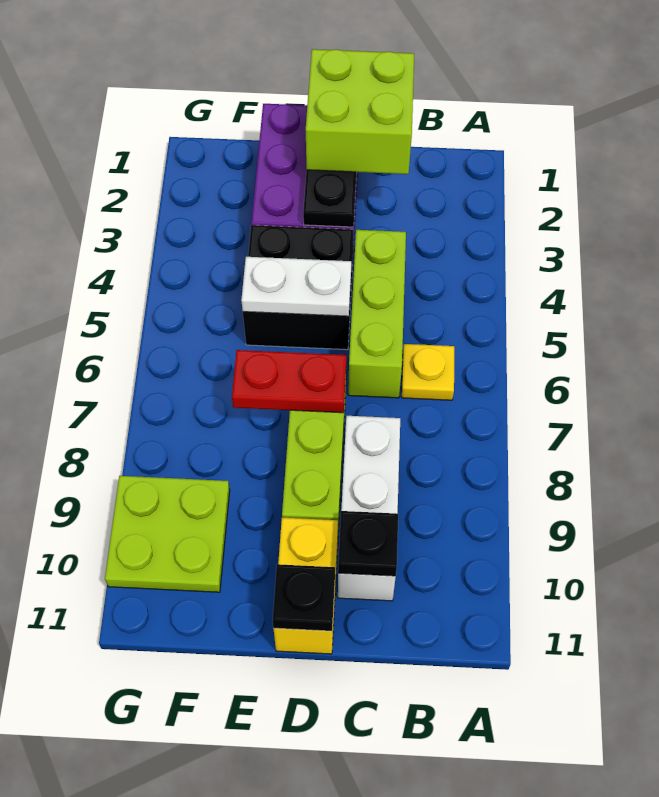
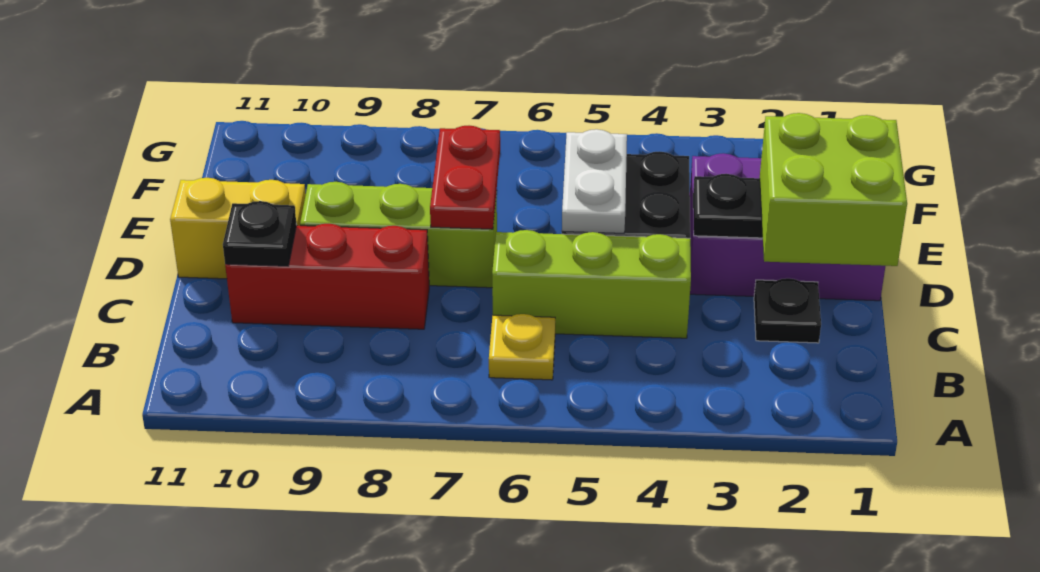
white 1x3 brick [338,416,400,601] -> red 1x3 brick [225,224,429,329]
black 1x1 plate [273,564,335,631] -> black 1x1 plate moved to [754,278,821,343]
lime 2x2 plate [105,476,230,592] -> none

